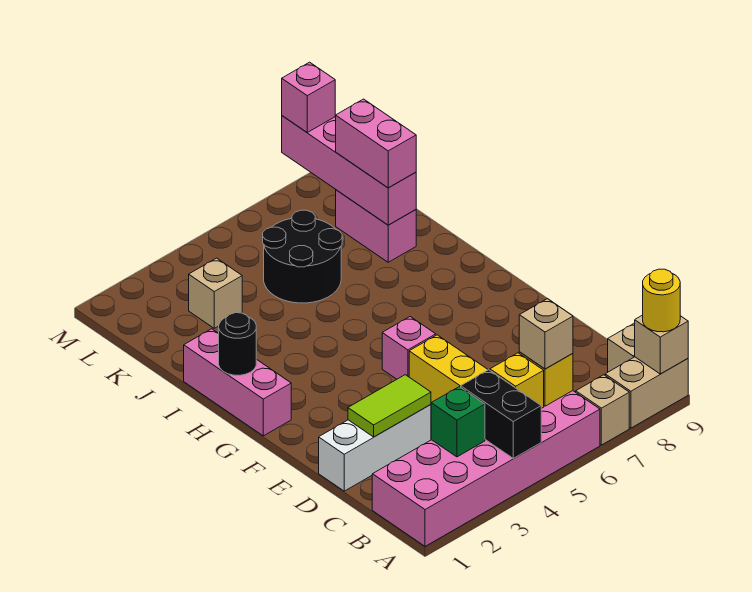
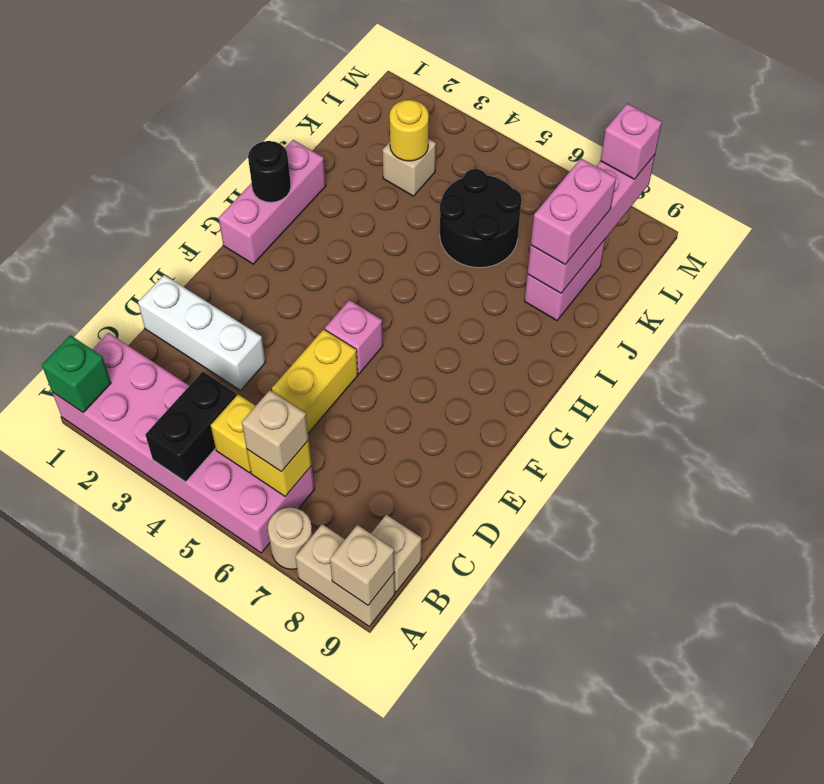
tan 1x1 brick [576,375,629,445] -> tan 1x1 round brick [268,508,312,569]
yellow 1x1 round brick [643,269,680,332] -> yellow 1x1 round brick moved to [390,100,429,161]
green 1x1 brick [431,387,485,457] -> green 1x1 brick moved to [42,335,111,413]
lime 1x2 tile [348,375,431,437] -> none

